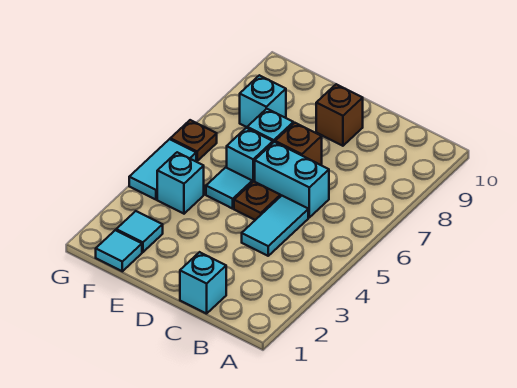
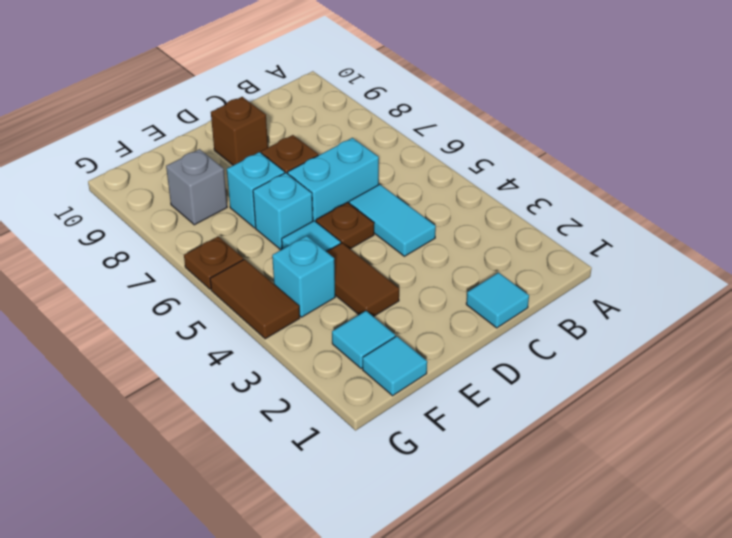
cyan 1x1 brick [180,252,226,314] -> cyan 1x1 tile [466,273,529,328]
none -> brown 1x2 tile [327,243,399,317]
cyan 1x1 brick [240,75,286,127] -> grey 1x1 brick [166,149,227,225]
cyan 1x2 tile [129,139,196,200] -> brown 1x2 tile [210,259,300,339]

